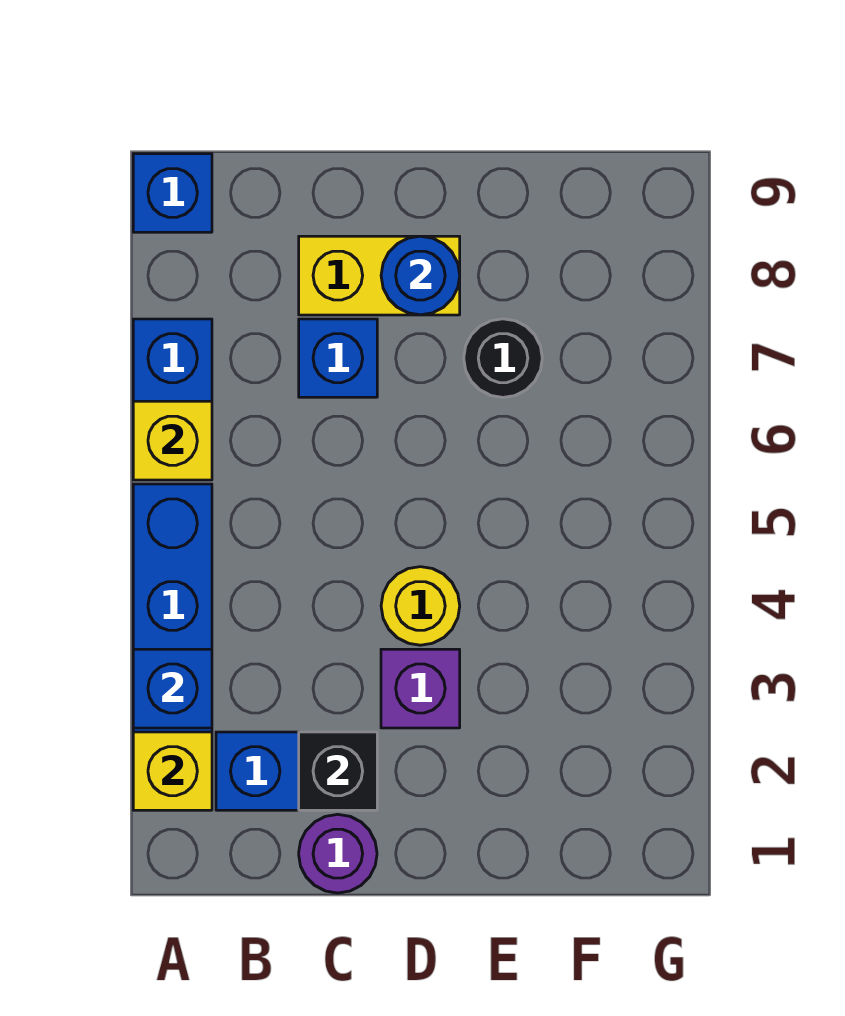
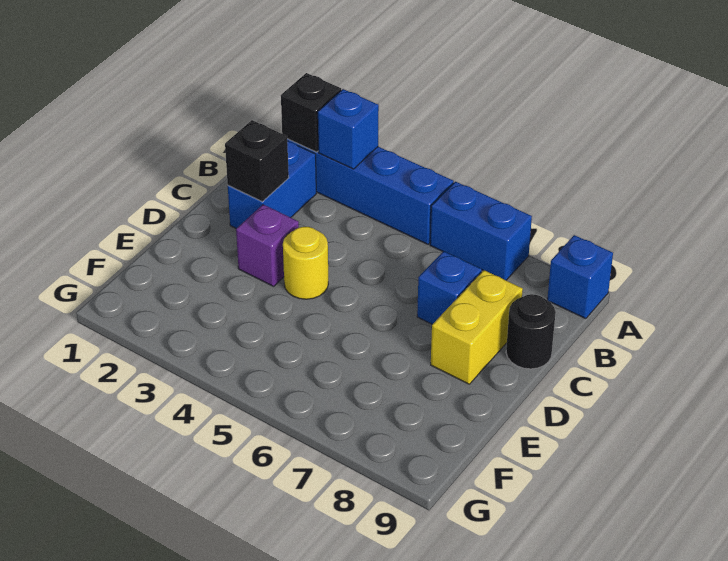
yellow 1x1 brick [133,732,212,810] -> black 1x1 brick [281,73,341,152]
yellow 1x1 brick [133,401,212,480] -> none
purple 1x1 round brick [299,814,377,893] -> none
blue 1x1 round brick [381,236,460,315] -> none
black 1x1 round brick [464,319,542,397] -> black 1x1 round brick moved to [506,294,556,369]

